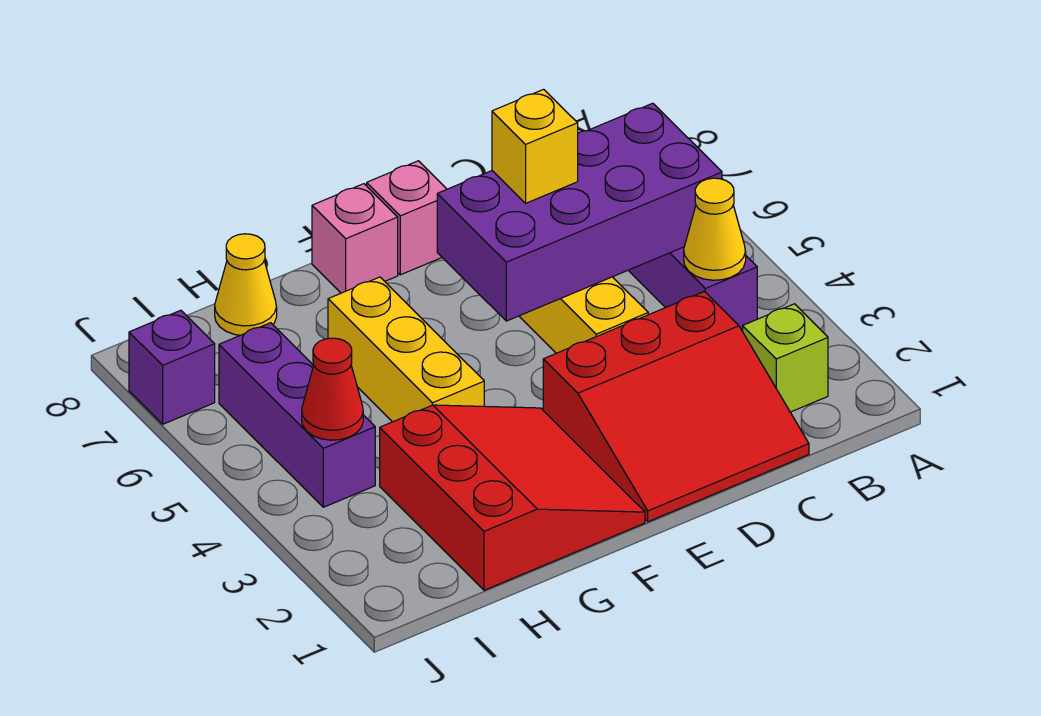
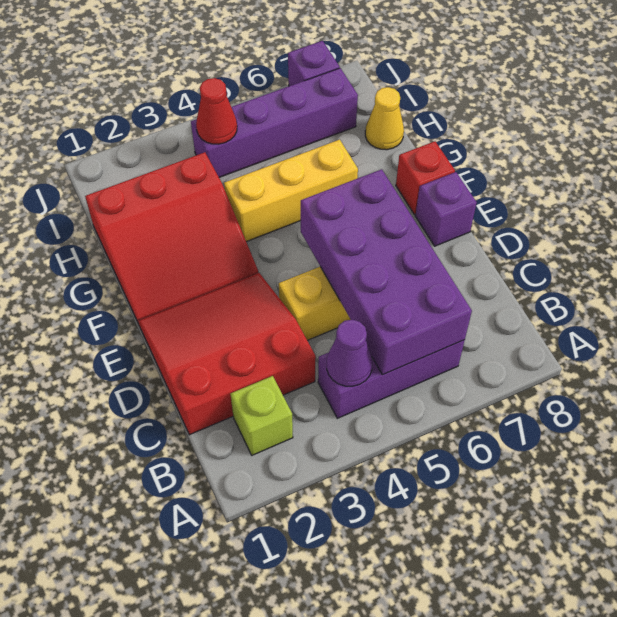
yellow 1x1 cone [684,178,746,280] -> purple 1x1 cone [327,320,372,386]
red 3x3 slope [543,292,809,522] -> red 3x3 slope turned to [138,273,316,435]
yellow 1x1 brick [492,89,578,203] -> none
pink 1x1 brick [367,161,447,275] -> purple 1x1 brick [415,172,477,246]
pink 1x1 brick [312,184,398,293] -> red 1x1 brick [396,141,455,215]
purple 1x3 brick [219,323,375,507] -> purple 1x4 brick [191,68,358,177]

